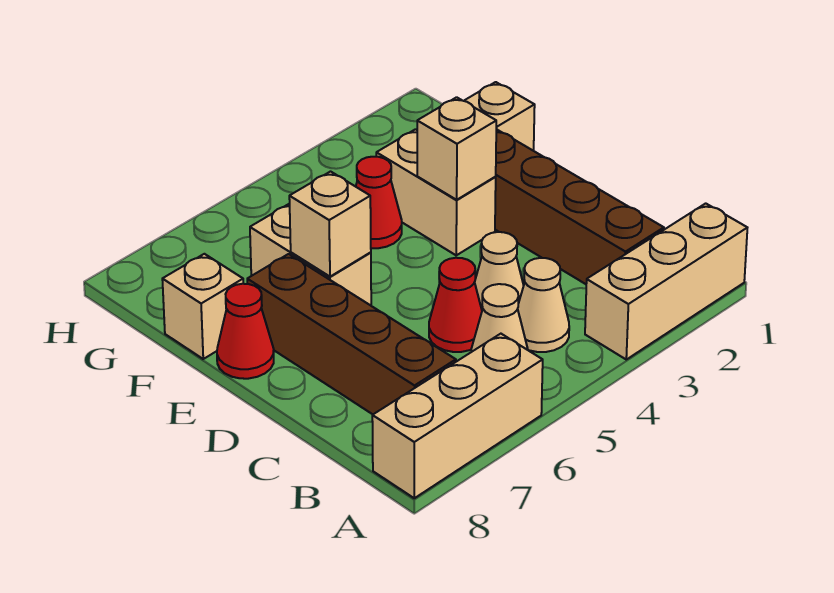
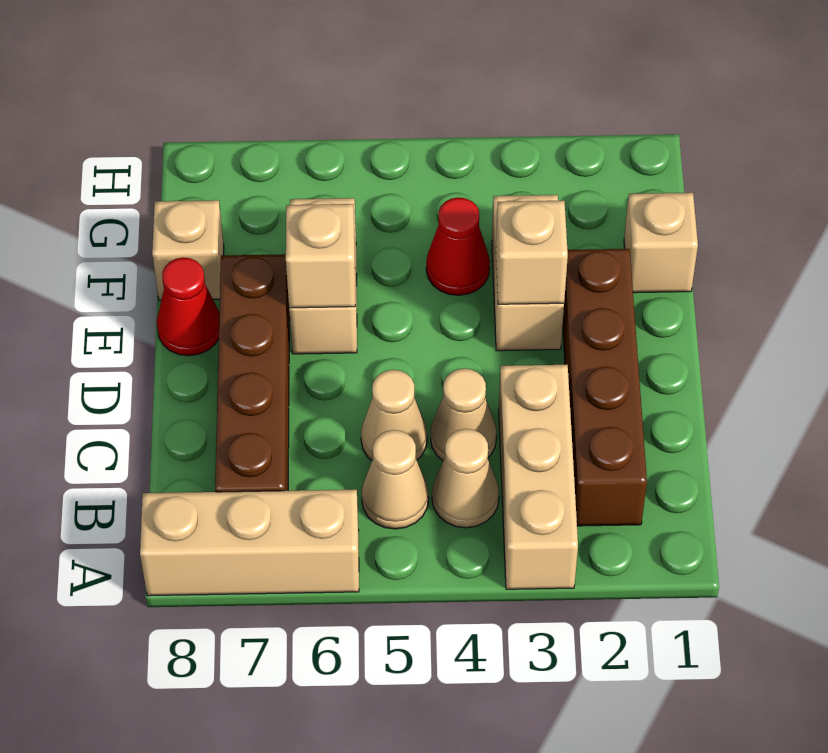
tan 1x3 brick [585,203,747,359] -> tan 1x3 brick turned to [499,365,578,589]
red 1x1 cone [429,258,482,352] -> tan 1x1 cone [361,370,427,460]

